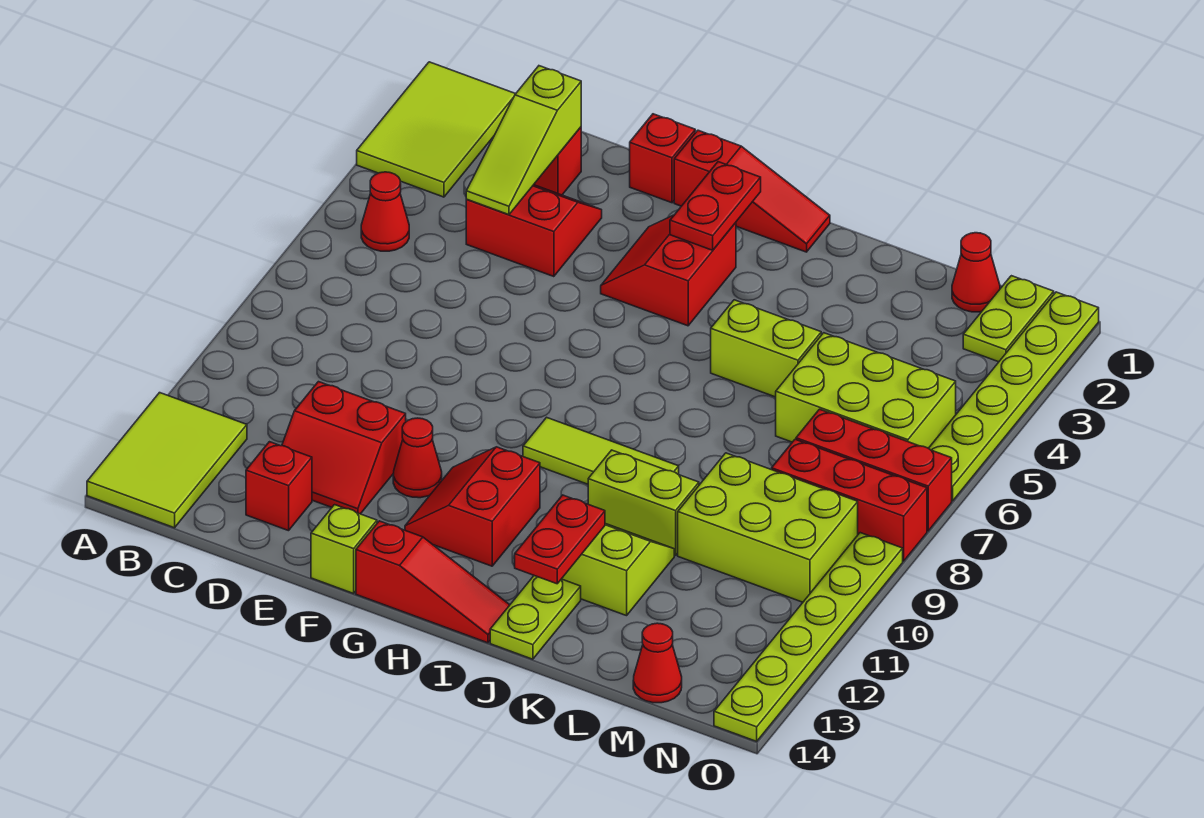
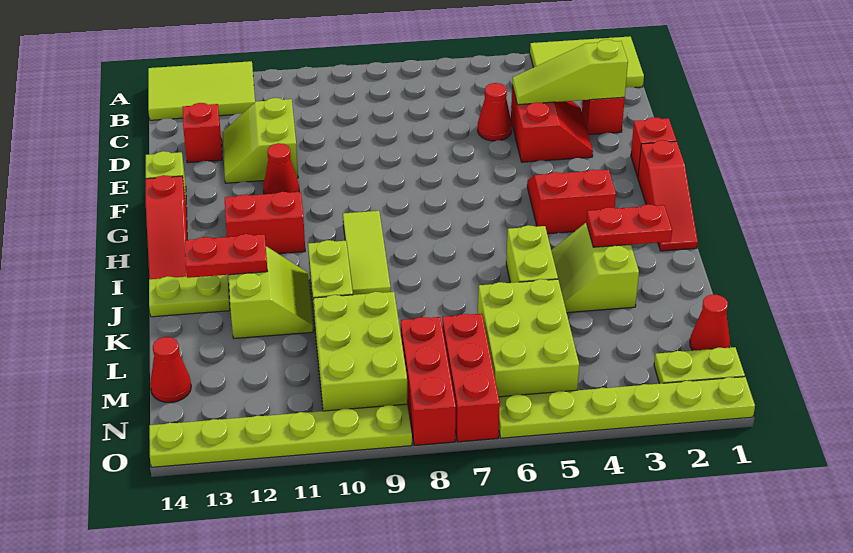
red 1x1 cone [361,172,409,251] -> red 1x1 cone moved to [478,83,512,141]
red 2x2 slope [282,382,406,514] -> lime 2x2 slope [222,98,298,183]
red 1x2 plate [670,162,761,250] -> red 1x2 plate moved to [587,204,672,247]
none -> lime 2x2 slope [551,223,639,313]

